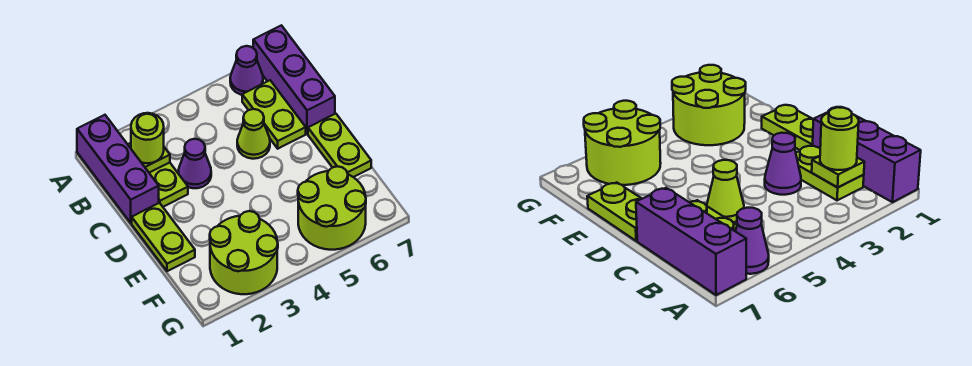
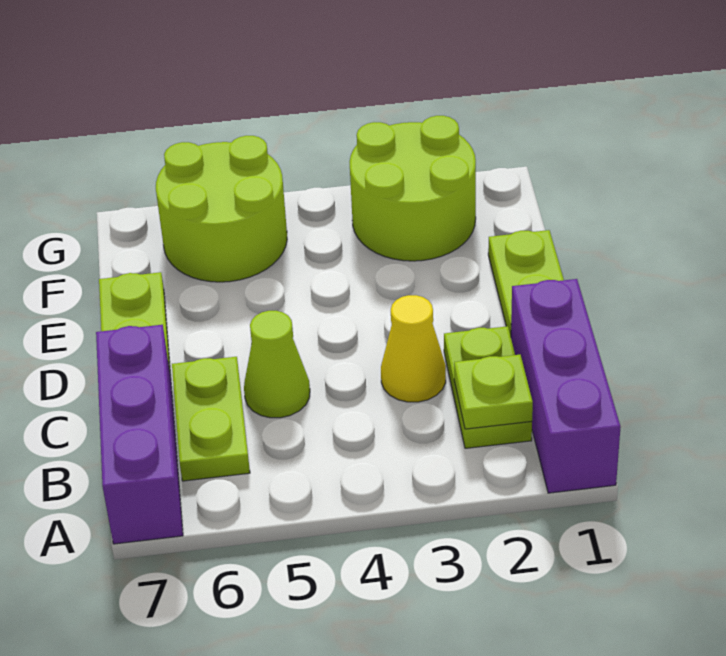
purple 1x1 cone [230,46,263,95] -> none
lime 1x1 round brick [131,113,164,163] -> none
purple 1x1 cone [178,139,211,188] -> yellow 1x1 cone [381,295,446,402]

